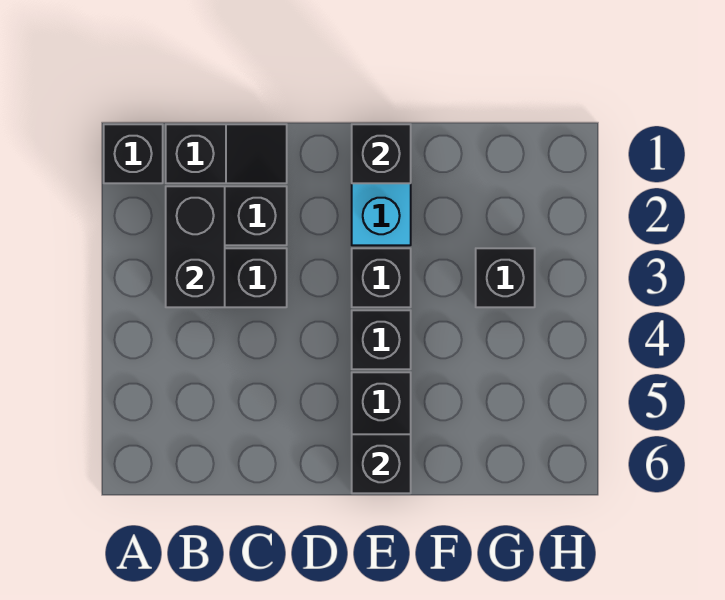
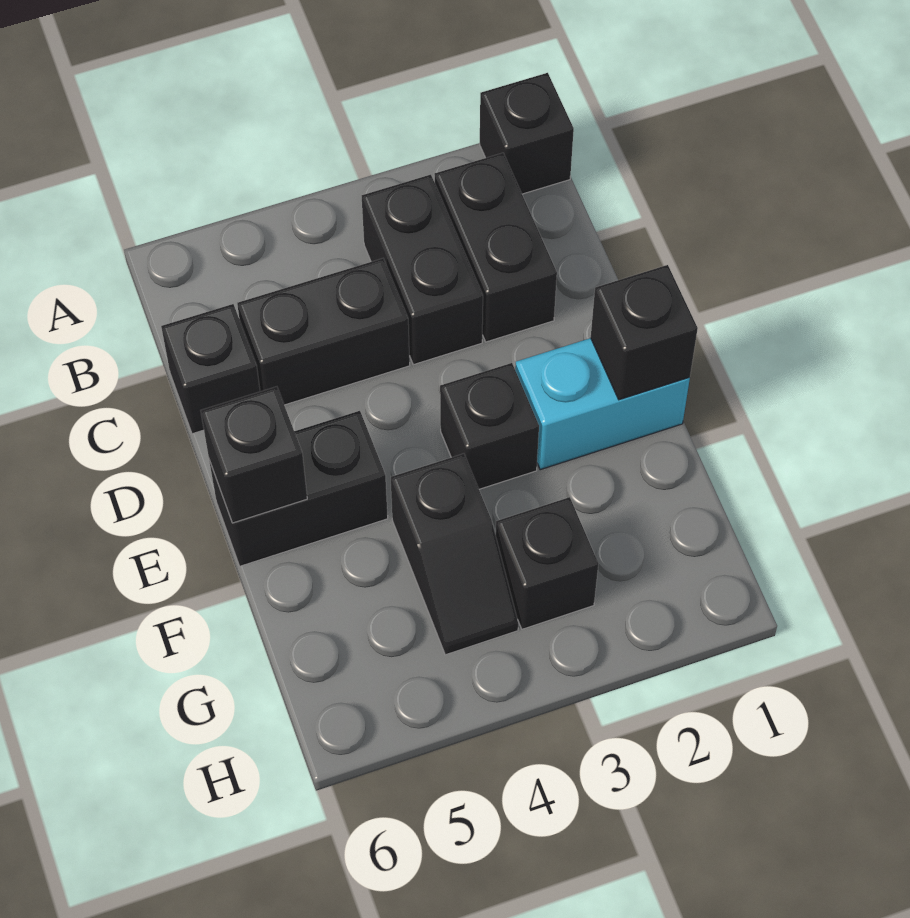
black 1x2 slope [166,124,287,183] -> black 1x2 slope moved to [391,454,518,655]
black 1x2 brick [166,186,225,307] -> black 1x2 brick moved to [237,258,410,405]
black 1x1 brick [352,310,411,369] -> black 1x1 brick moved to [161,304,260,434]

